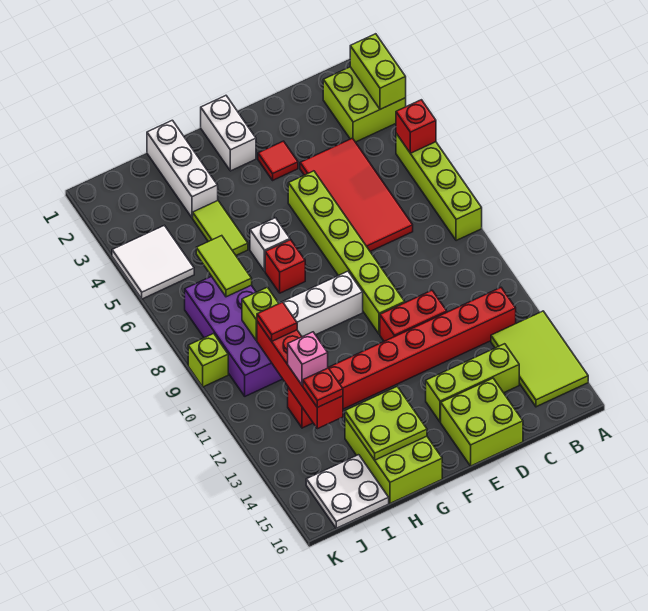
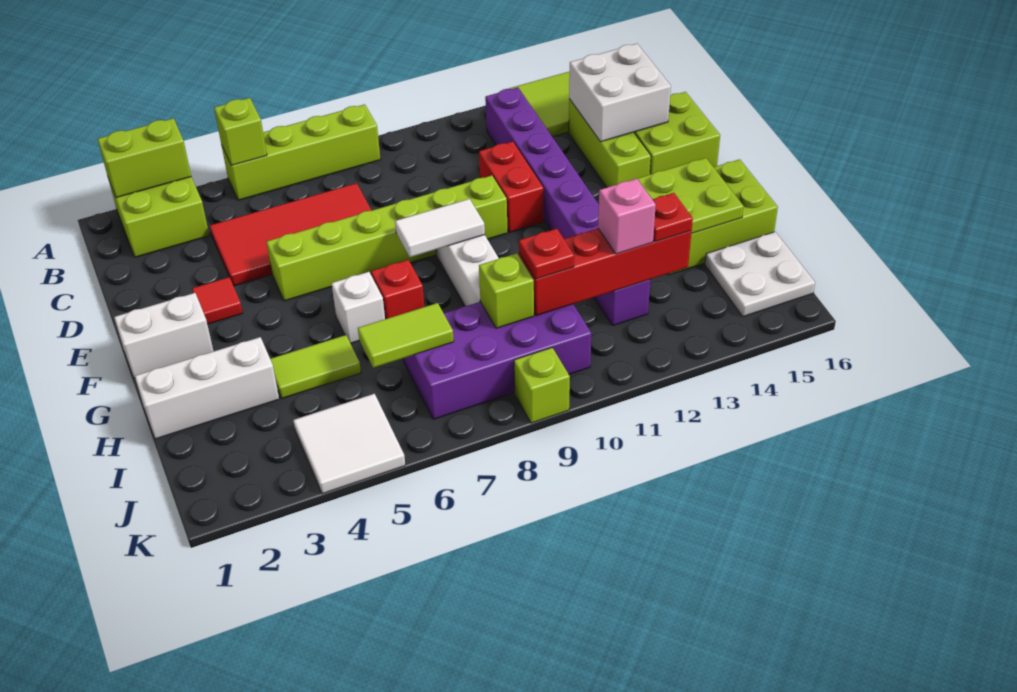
red 1x1 brick [396,100,436,153] -> lime 1x1 brick [214,98,267,166]
red 1x8 brick [288,288,516,428] -> purple 1x8 brick [485,87,650,326]
none -> white 2x2 brick [569,44,671,142]
none -> white 1x2 tile [395,199,485,257]
red 1x1 tile [257,302,297,341] -> red 1x1 plate [519,229,574,279]

